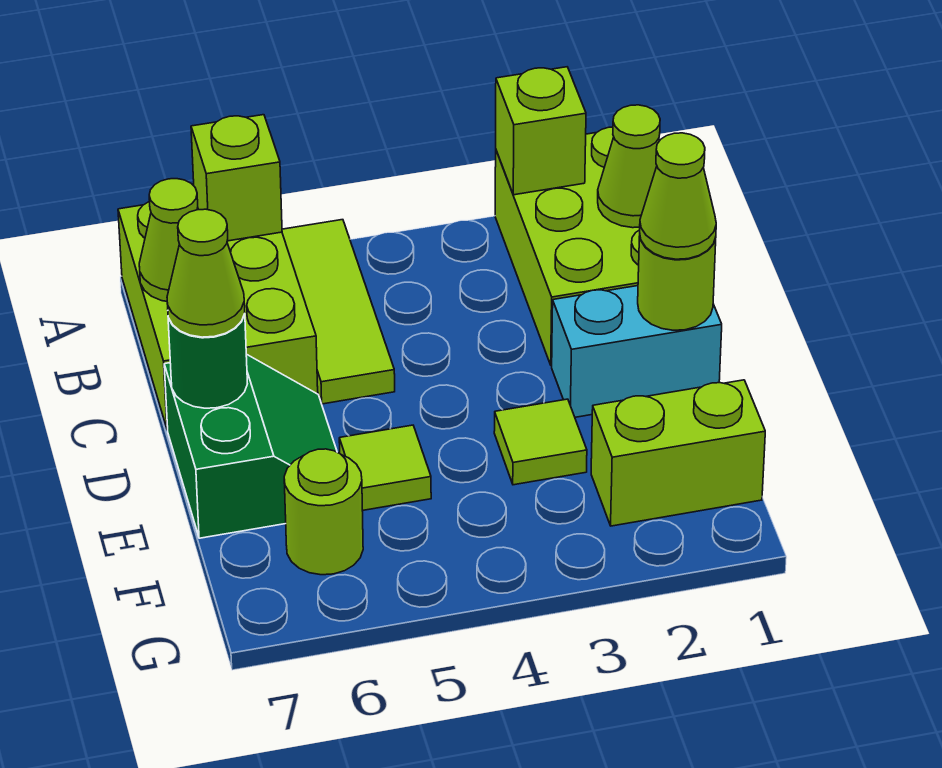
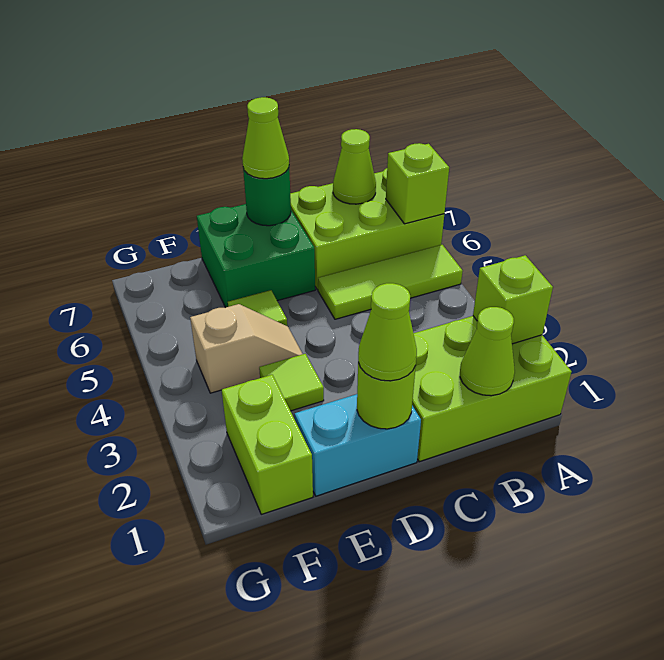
cyan 1x2 brick [552,286,722,417] -> cyan 1x2 brick turned to [295,394,421,496]
green 2x2 slope [164,354,337,538] -> green 2x2 brick [197,204,315,307]
none -> tan 1x2 slope [190,304,302,393]
lime 1x1 round brick [284,449,363,575] -> none

